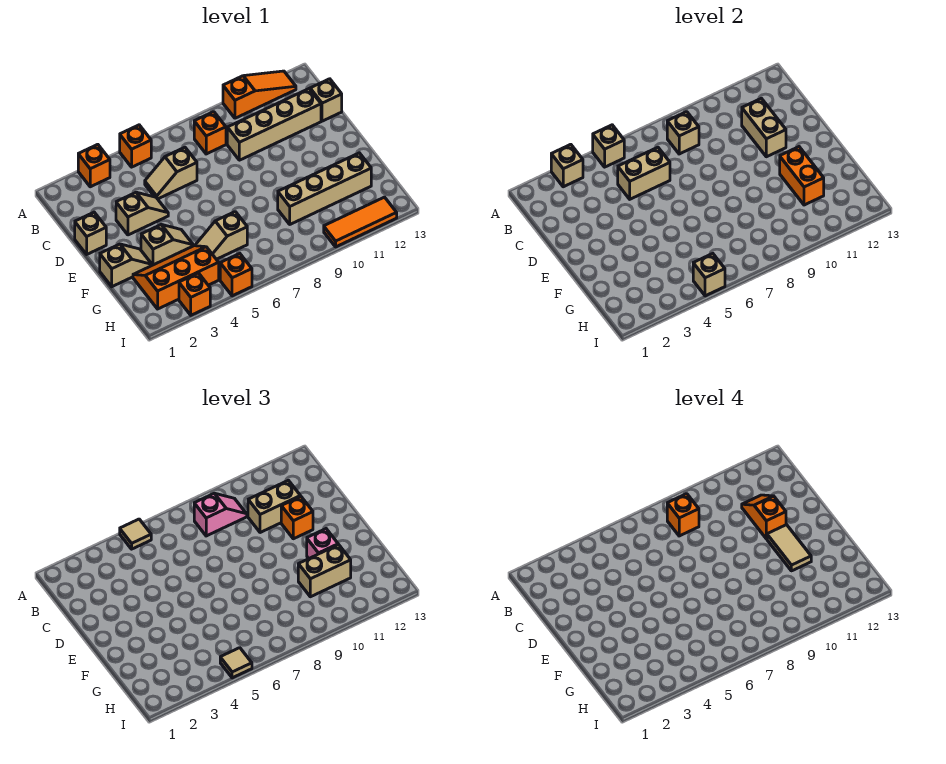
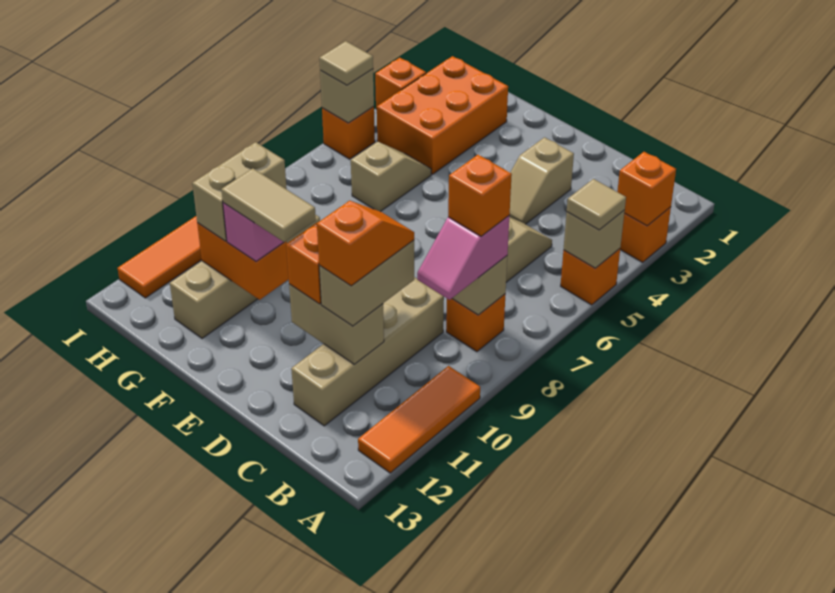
tan 1x1 brick [551,144,583,187] -> orange 1x1 brick [617,152,676,226]
orange 1x3 slope [223,71,296,118] -> orange 1x3 tile [358,366,480,473]
tan 1x2 brick [618,147,670,199] -> none
orange 1x2 slope [742,495,786,539] -> orange 1x2 slope turned to [317,201,414,286]
tan 1x1 brick [310,79,342,121] -> none
tan 1x1 brick [75,212,106,254] -> none
tan 1x2 slope [100,244,152,287] -> none
tan 1x2 slope [141,225,193,265] -> none
orange 2x3 slope [133,246,219,309] -> orange 2x3 brick [377,56,508,174]

